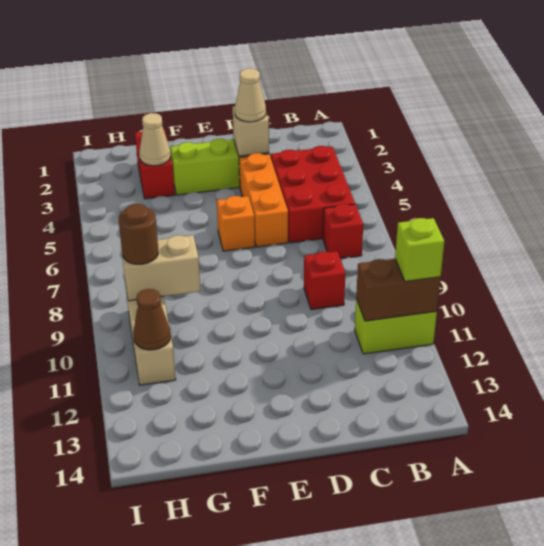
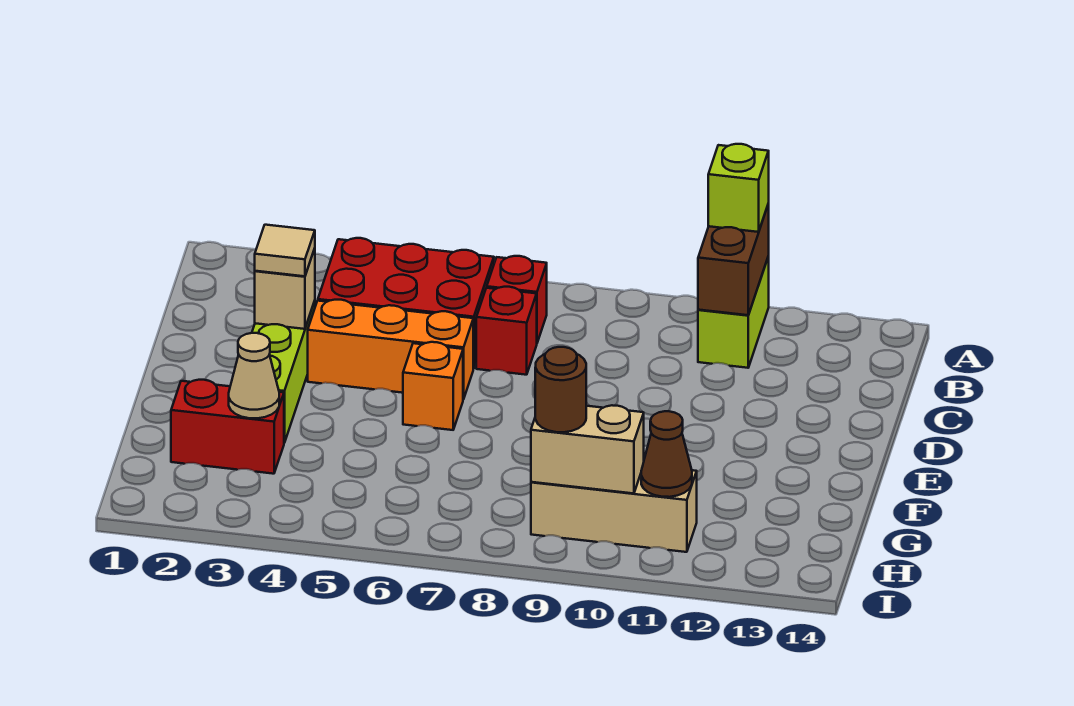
red 1x1 brick [304,251,345,310] -> red 1x1 brick moved to [476,287,537,375]
tan 1x1 cone [235,68,266,122] -> tan 1x1 tile [255,225,315,276]
tan 1x2 brick [121,235,200,301] -> tan 1x2 brick turned to [531,405,644,494]

